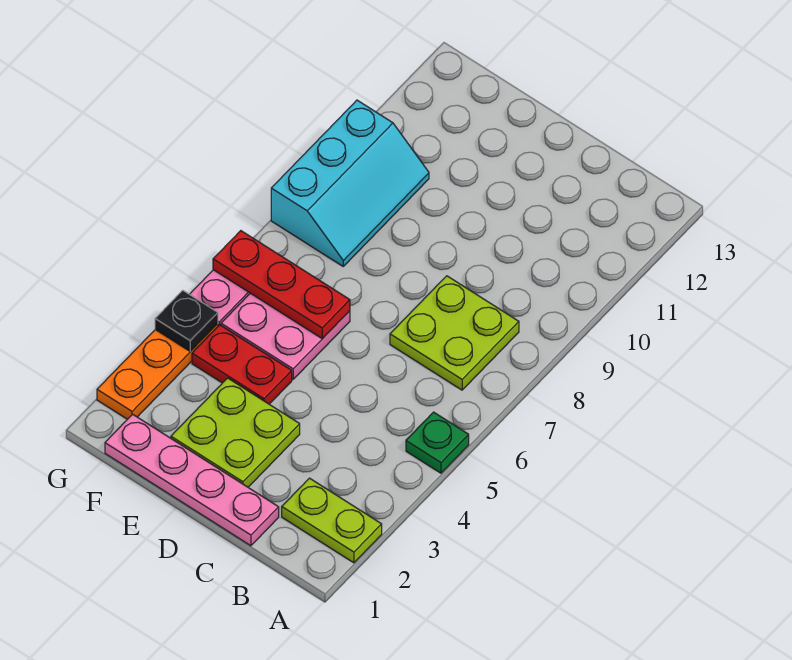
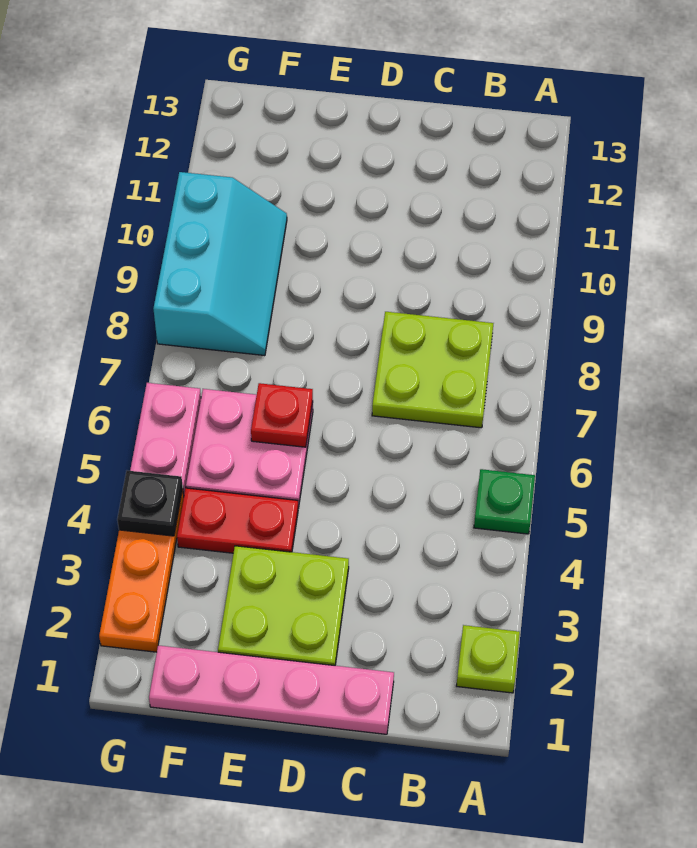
lime 1x2 plate [282,478,382,563] -> lime 1x1 plate [456,625,520,693]
red 1x3 plate [213,231,350,339] -> red 1x1 plate [251,383,313,447]

